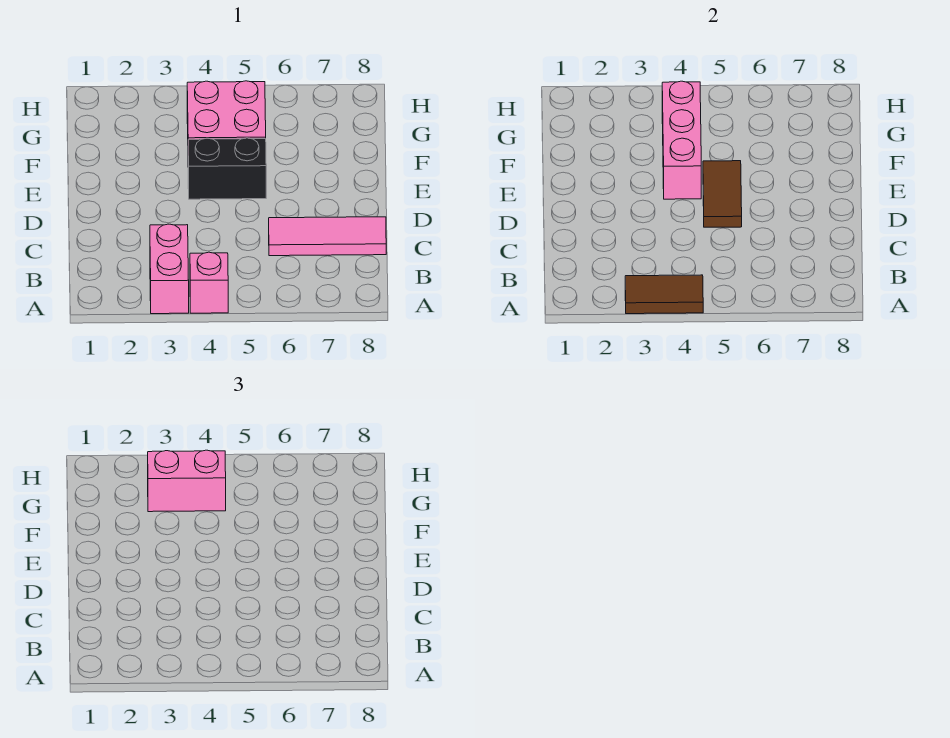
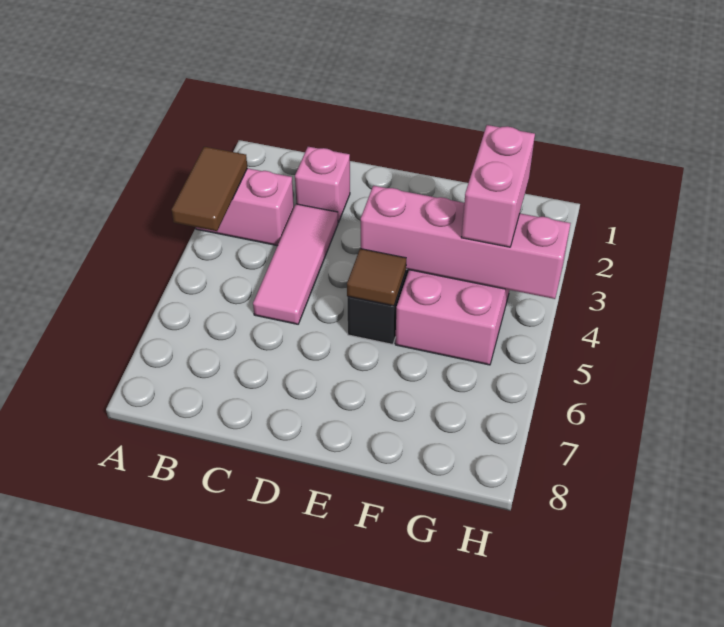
pink 1x1 brick [190,252,228,313] -> pink 1x1 brick moved to [295,147,350,223]
pink 1x3 tile [269,217,386,256] -> pink 1x3 tile moved to [253,204,338,324]
brown 1x2 tile [703,161,742,227] -> brown 1x1 tile [347,249,406,306]
pink 1x3 brick [662,81,701,199] -> pink 1x4 brick [361,186,571,299]

